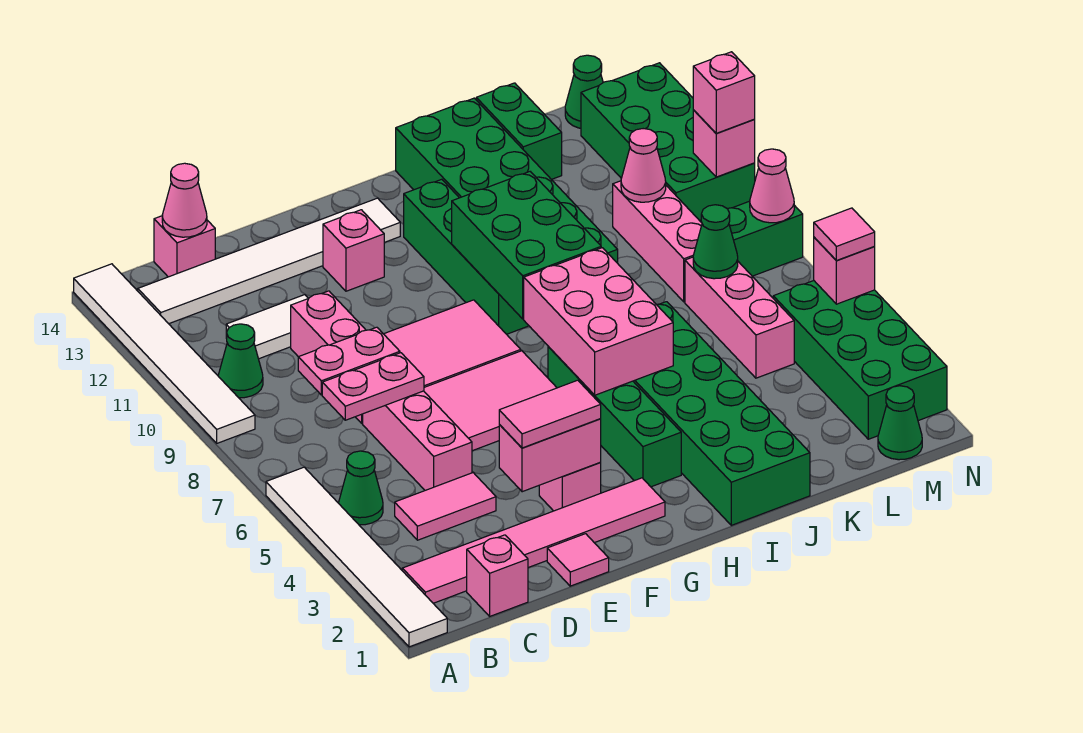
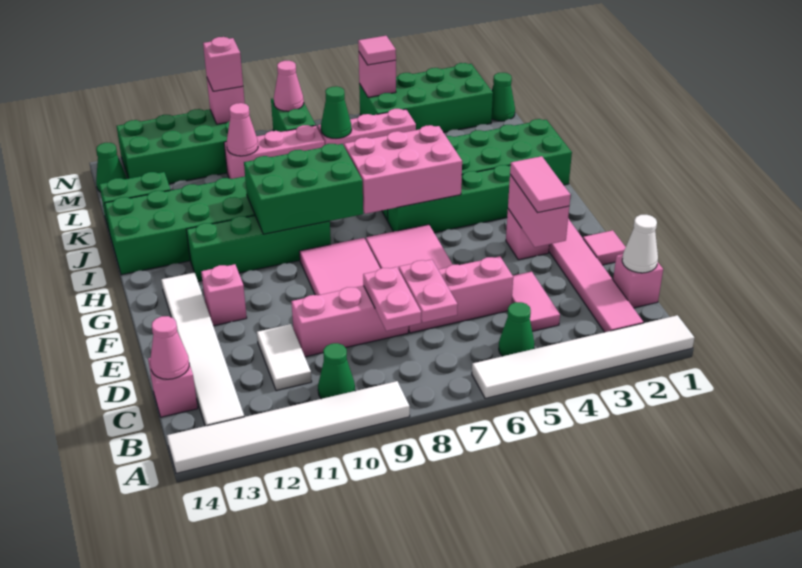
none -> white 1x1 cone [622,215,658,273]

